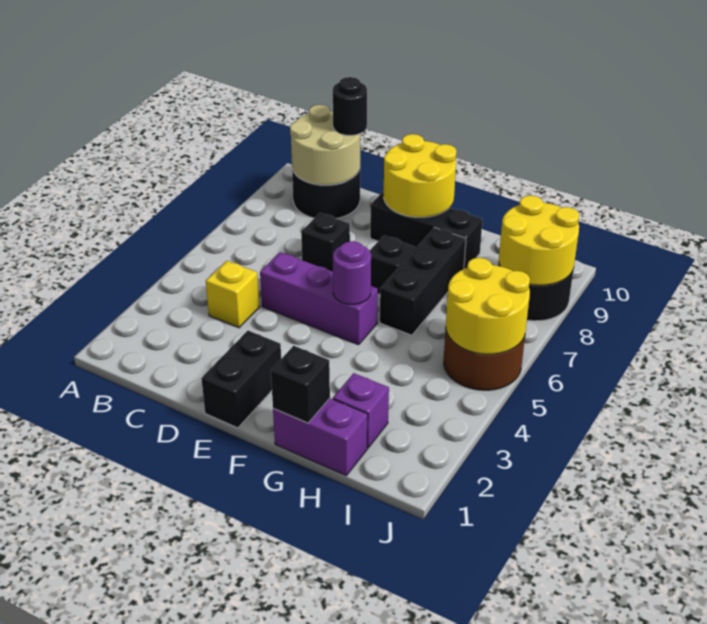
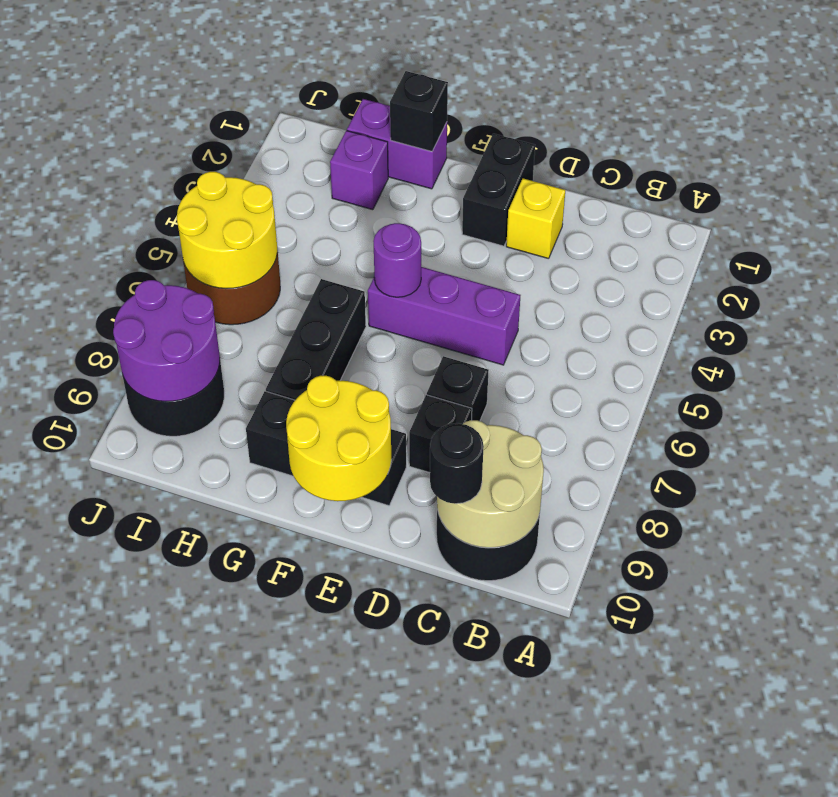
yellow 1x1 brick [206,261,259,328] -> yellow 1x1 brick moved to [506,179,565,259]
black 1x1 brick [370,236,415,295] -> black 1x1 brick moved to [409,395,472,473]
yellow 2x2 round brick [499,195,579,285] -> purple 2x2 round brick [113,280,220,402]

